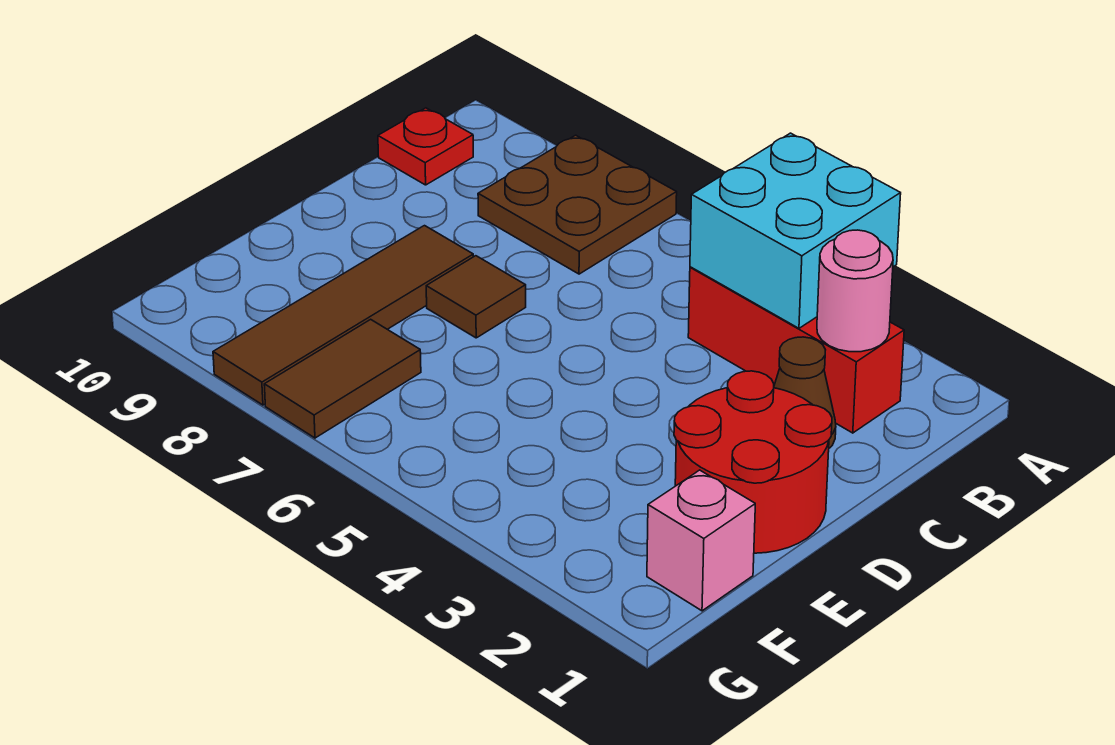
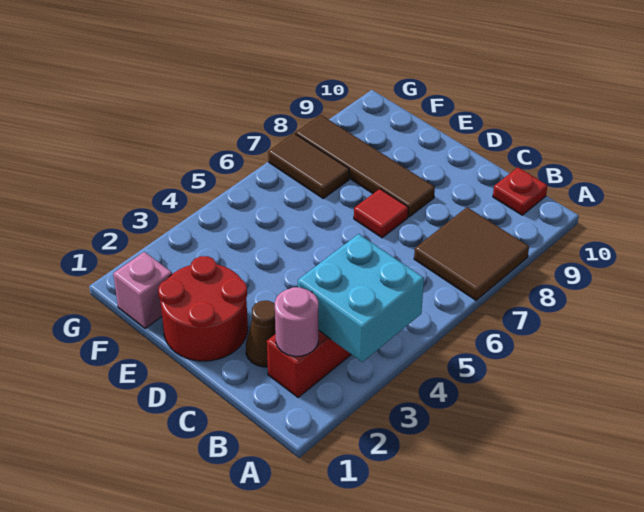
brown 2x2 plate [478,135,677,274] -> brown 2x2 tile [414,207,529,300]
brown 1x1 tile [426,256,526,338] -> red 1x1 tile [354,189,408,238]

